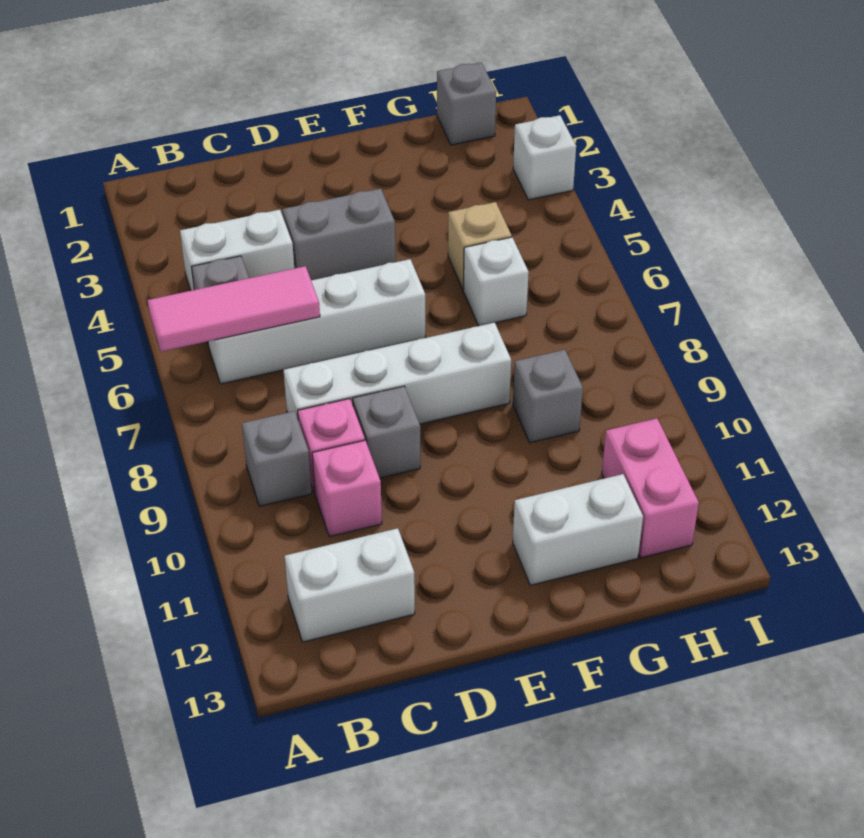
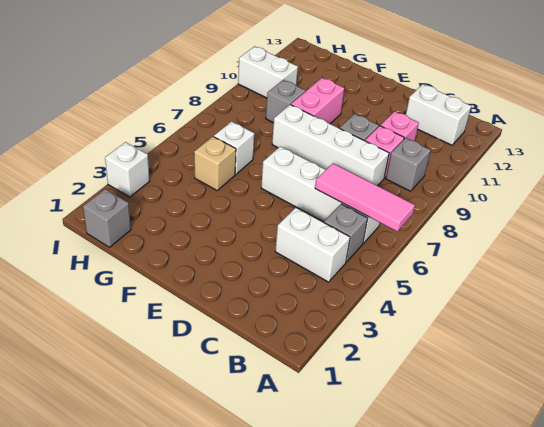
grey 1x2 brick [283,189,396,280] -> none
white 1x2 brick [513,474,643,585] -> white 1x2 brick moved to [238,46,298,98]
pink 1x2 brick [602,418,699,558] -> pink 1x2 brick moved to [291,78,344,124]

